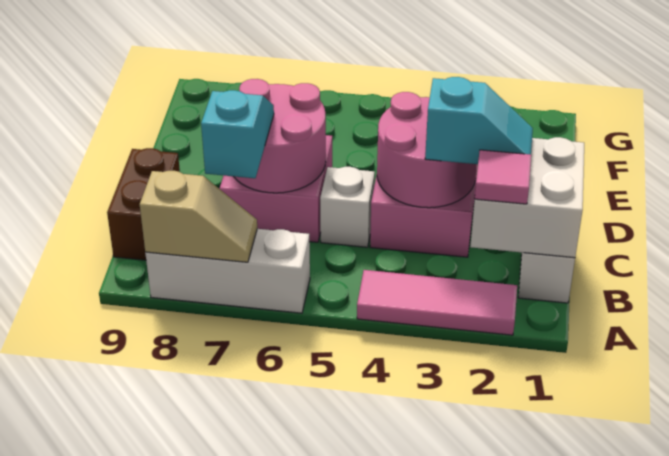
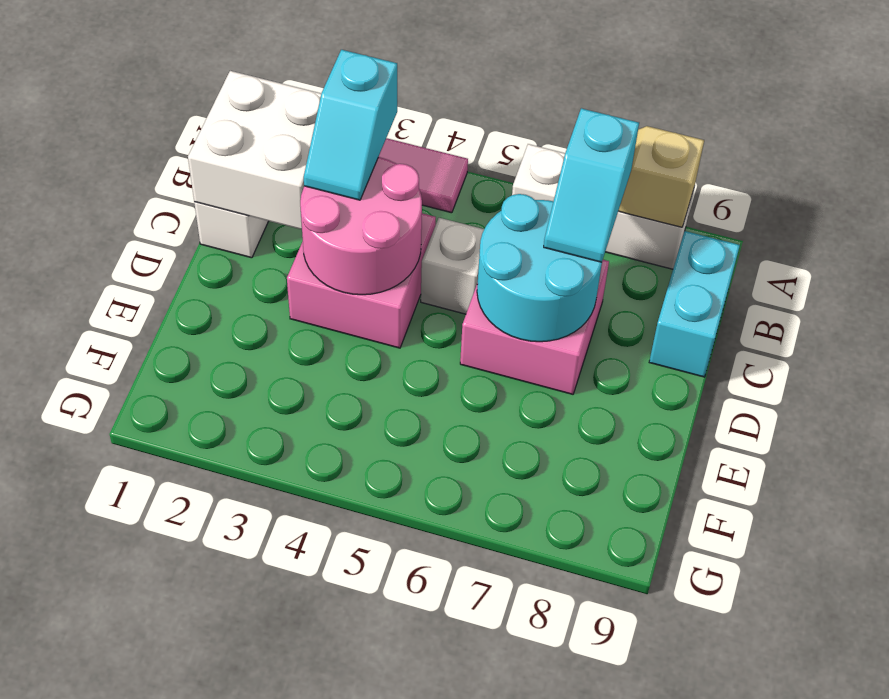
pink 1x1 tile [475,150,531,204] -> none
brown 1x2 brick [107,148,180,260] -> cyan 1x2 brick [649,231,740,377]
cyan 1x2 slope [425,77,533,164] -> cyan 1x2 slope turned to [304,50,397,200]
pink 2x2 round brick [233,79,326,193] -> cyan 2x2 round brick [477,194,602,342]

